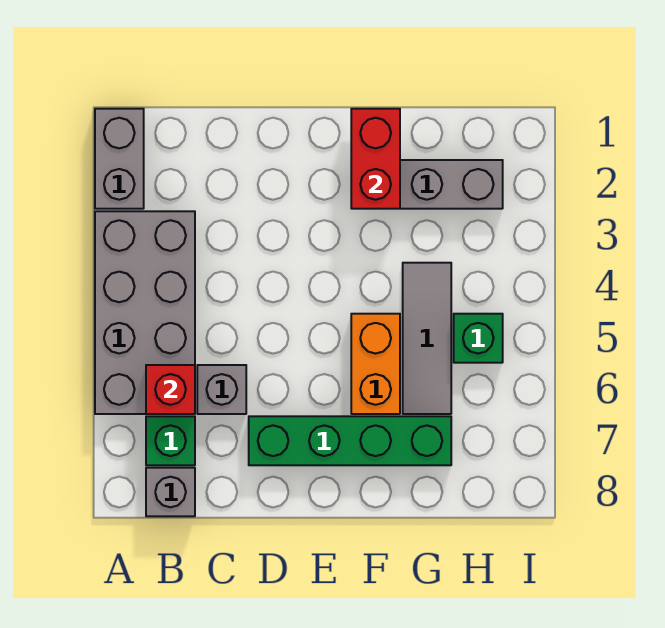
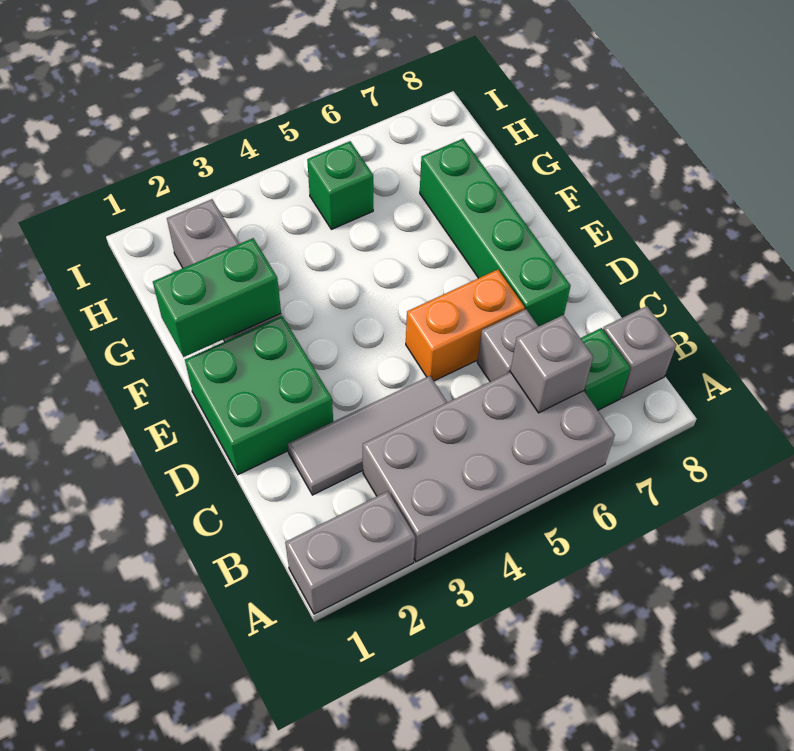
red 1x1 brick [146,365,195,414] -> grey 1x1 brick [510,315,593,413]
none -> green 2x2 brick [185,316,333,475]
red 1x2 brick [351,109,400,209] -> green 1x2 brick [153,238,281,357]
orange 1x2 brick [351,314,400,414] -> orange 1x2 brick moved to [406,270,525,381]
grey 1x3 tile [403,263,451,414] -> grey 1x3 tile moved to [288,376,447,495]

